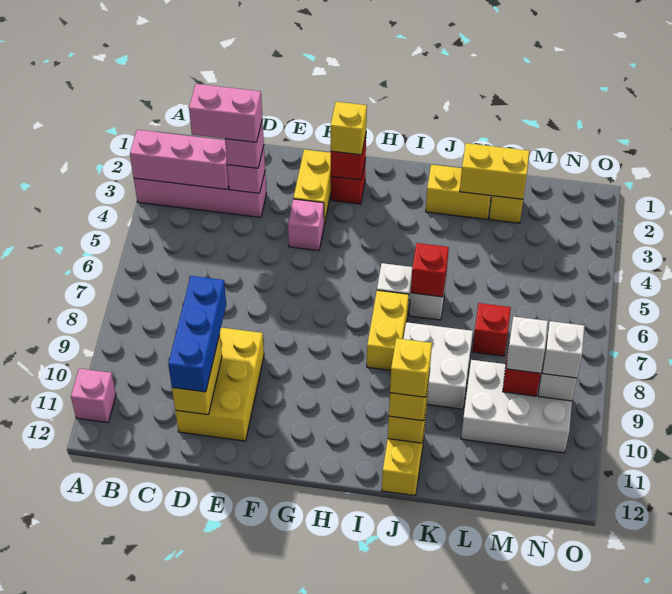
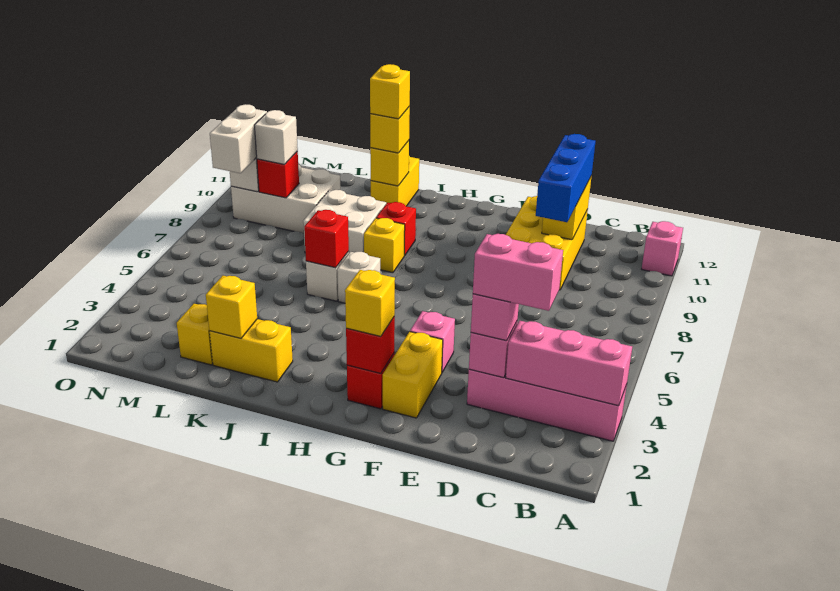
yellow 1x2 brick [367,290,409,370] -> yellow 1x1 brick [364,218,405,273]
yellow 1x2 brick [460,143,529,199] -> yellow 1x1 brick [206,276,257,338]
red 1x1 brick [472,303,511,356] -> red 1x1 brick moved to [376,202,416,255]
white 1x1 brick [542,321,585,378] -> white 1x2 brick [210,104,267,173]

